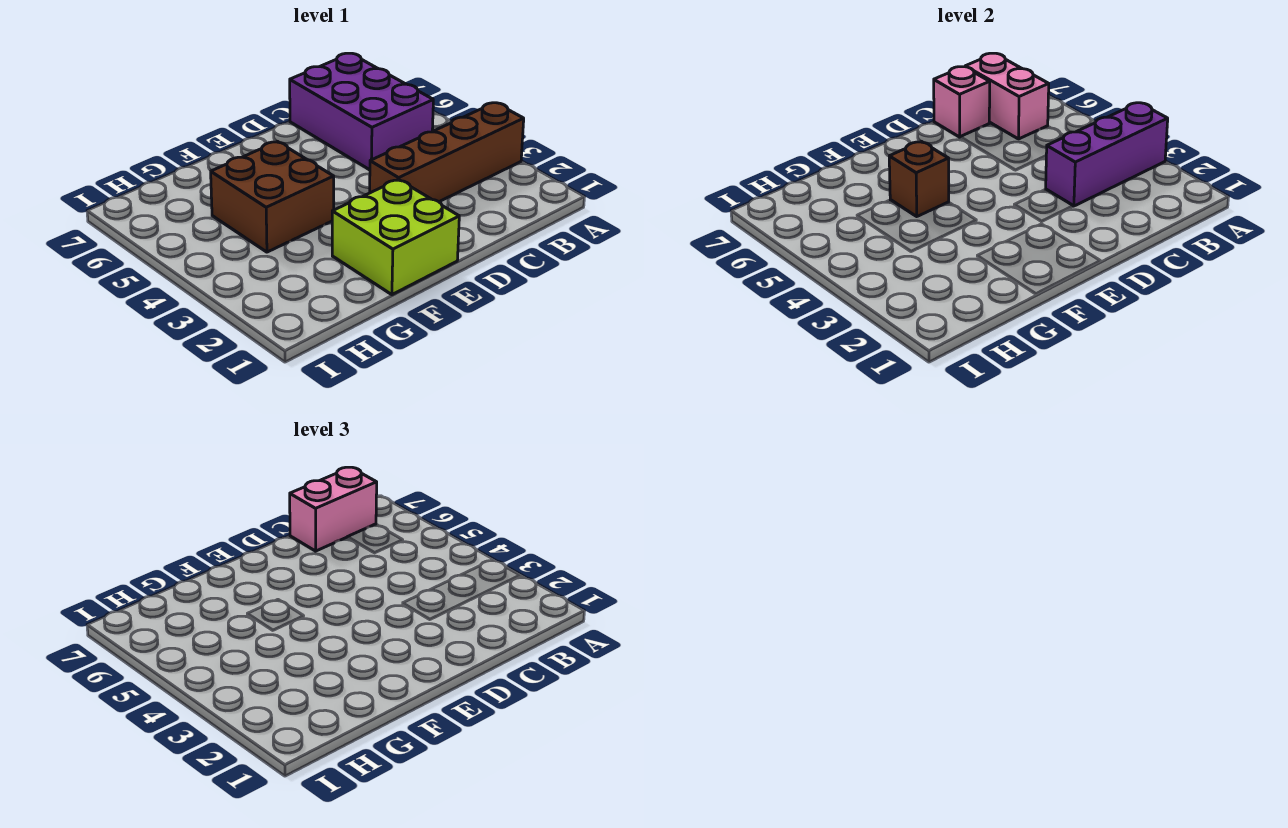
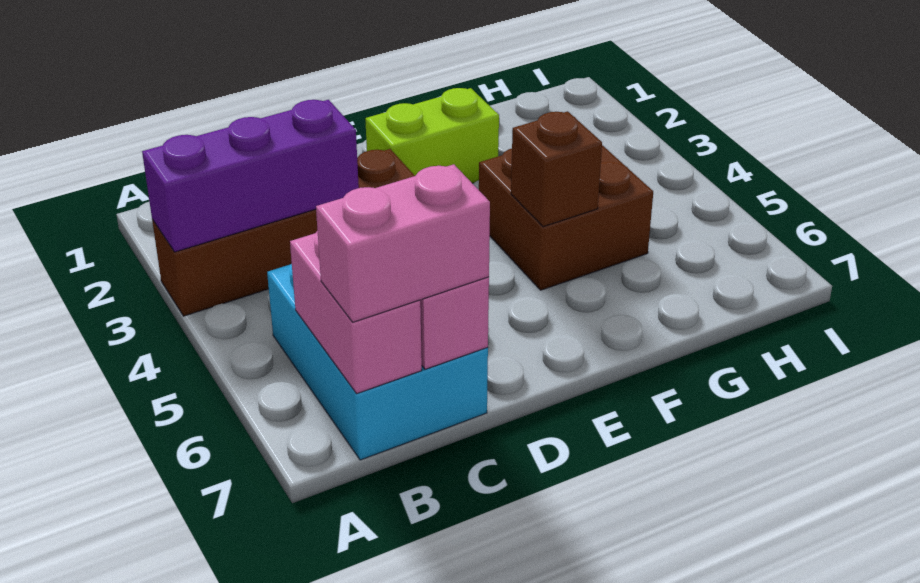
purple 2x3 brick [290,53,433,170] -> cyan 2x3 brick [267,264,488,460]
lime 2x2 brick [332,179,459,295] -> lime 1x2 brick [365,88,499,183]

